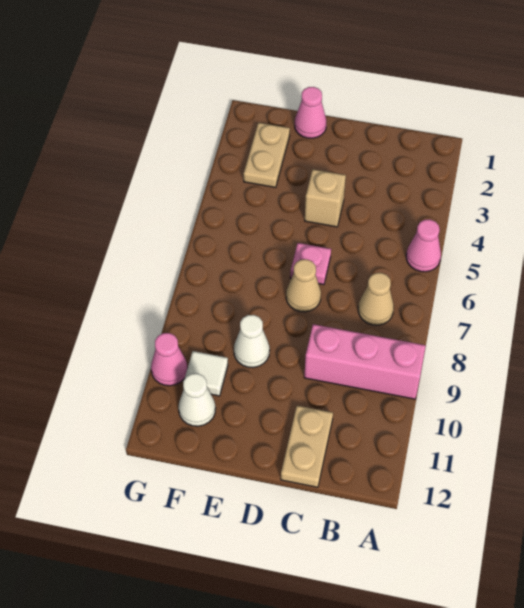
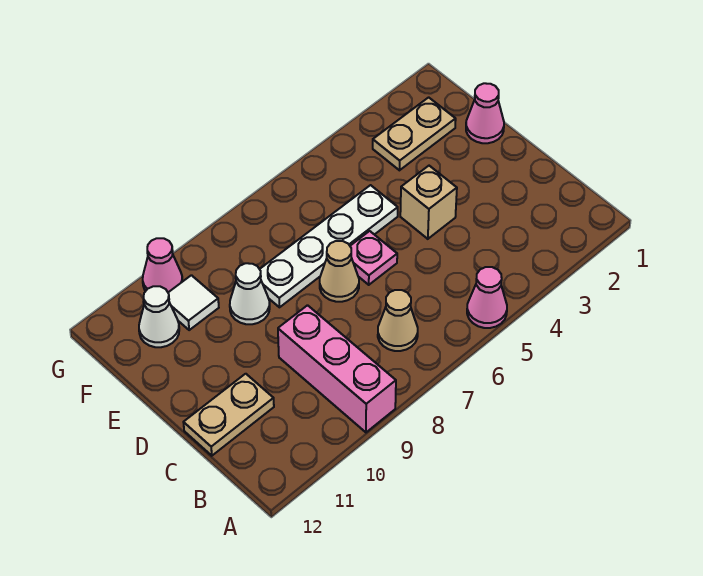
none -> white 1x4 plate [260,185,398,307]

